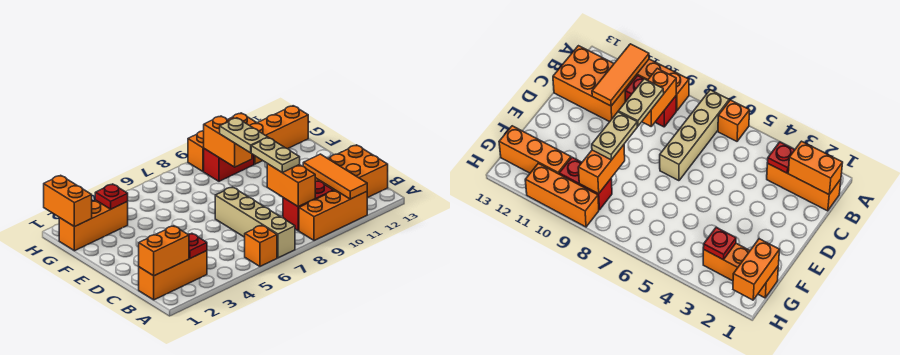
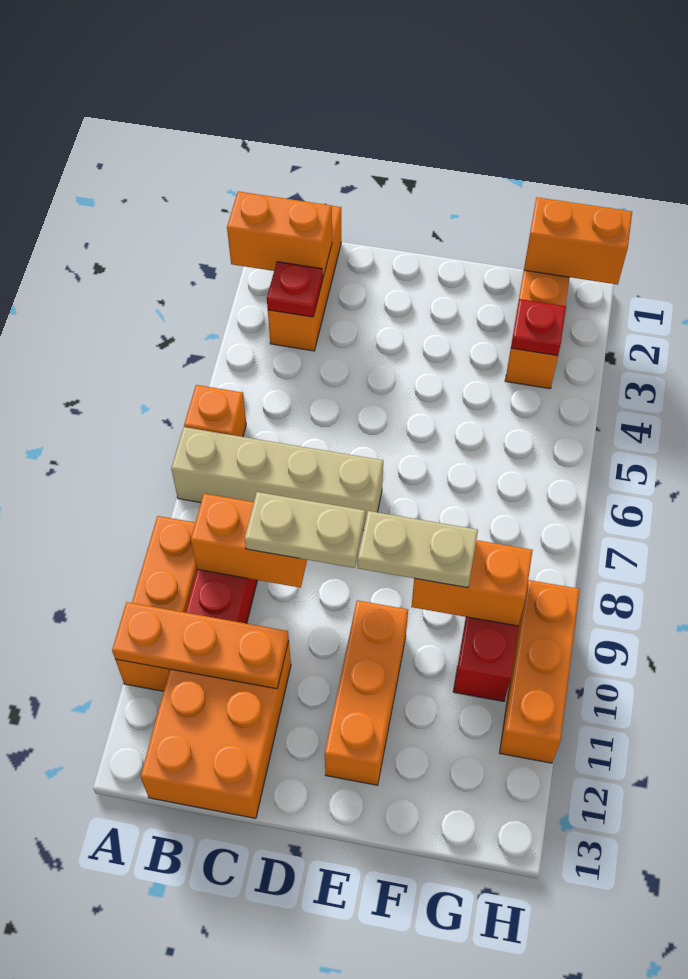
orange 1x3 tile [303,154,367,199] -> orange 1x3 plate [112,602,289,689]
orange 1x2 brick [139,226,189,276] -> orange 1x2 brick turned to [227,192,332,277]
orange 1x3 brick [250,106,308,164] -> orange 1x3 brick moved to [325,600,408,785]

